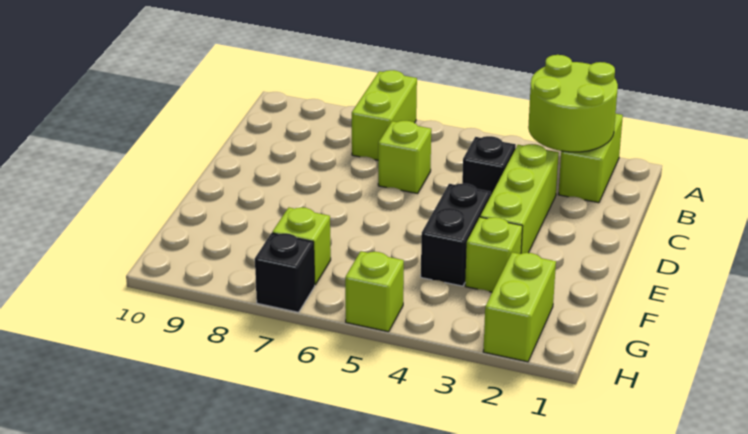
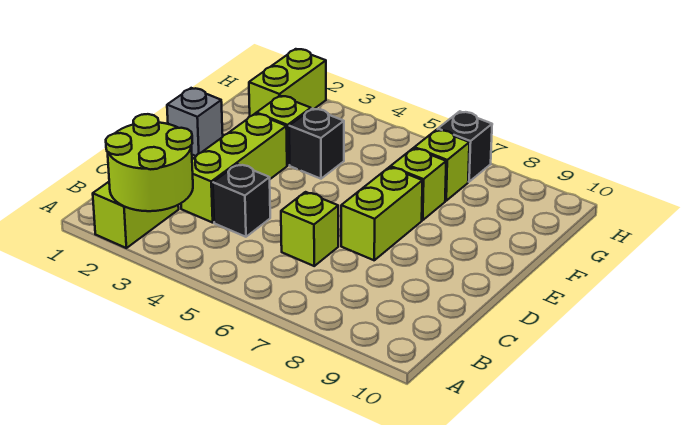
lime 1x2 brick [352,70,417,160] -> lime 1x2 brick moved to [341,167,423,260]
none -> grey 1x1 brick [167,88,223,156]
black 1x2 brick [421,183,491,286] -> black 1x1 brick [289,109,344,179]
lime 1x1 brick [345,251,404,332] -> lime 1x1 brick moved to [391,148,446,220]

